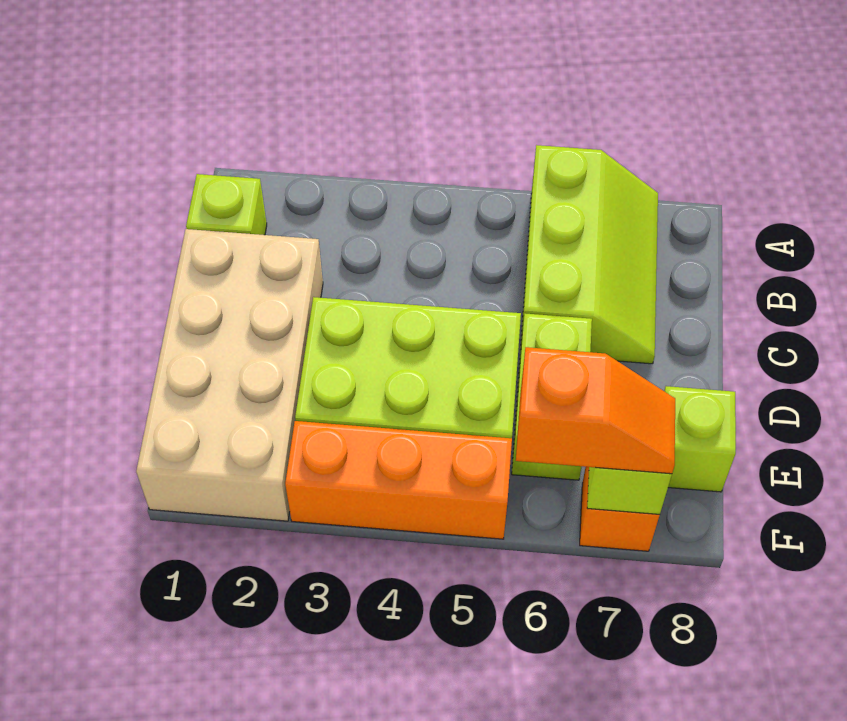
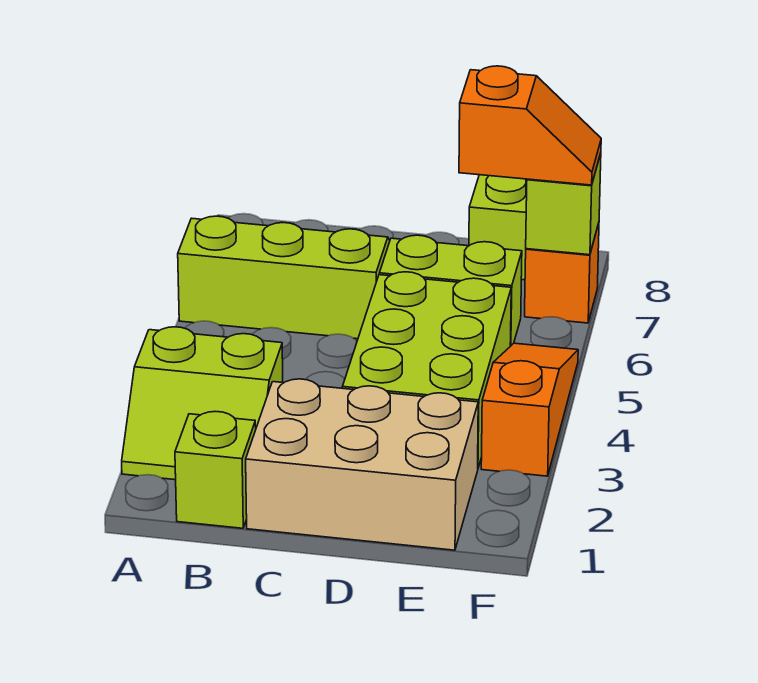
none -> lime 2x2 slope [122,327,283,480]
tan 2x4 brick [136,229,323,521] -> tan 2x3 brick [246,379,478,550]
orange 1x3 brick [285,421,512,539] -> orange 1x3 slope [481,343,578,476]
orange 1x2 slope [516,347,675,474] -> orange 1x2 slope turned to [459,66,601,185]

